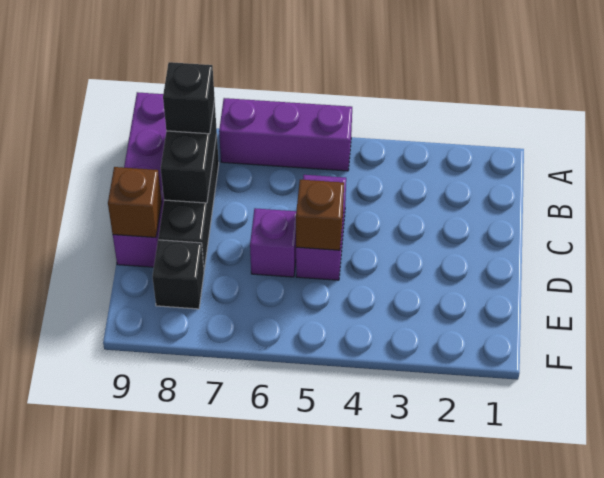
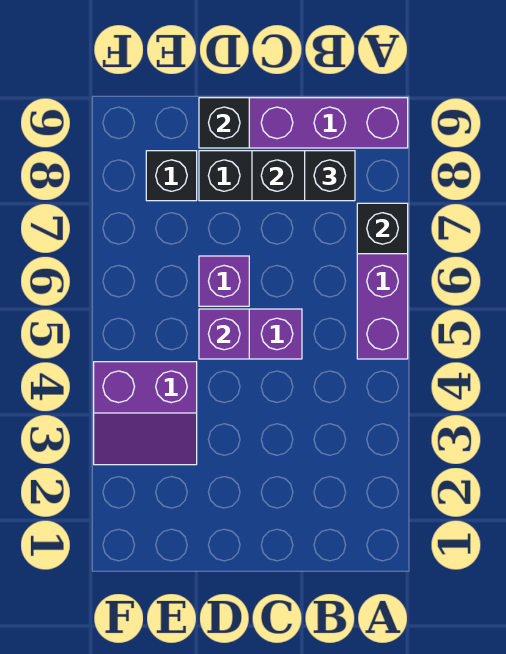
none -> black 1x1 brick [357,203,408,254]
brown 1x1 brick [296,180,344,250] -> purple 1x1 brick [199,309,249,359]
brown 1x1 brick [108,167,162,238] -> black 1x1 brick [199,98,249,148]
none -> purple 2x2 slope [94,362,197,465]

